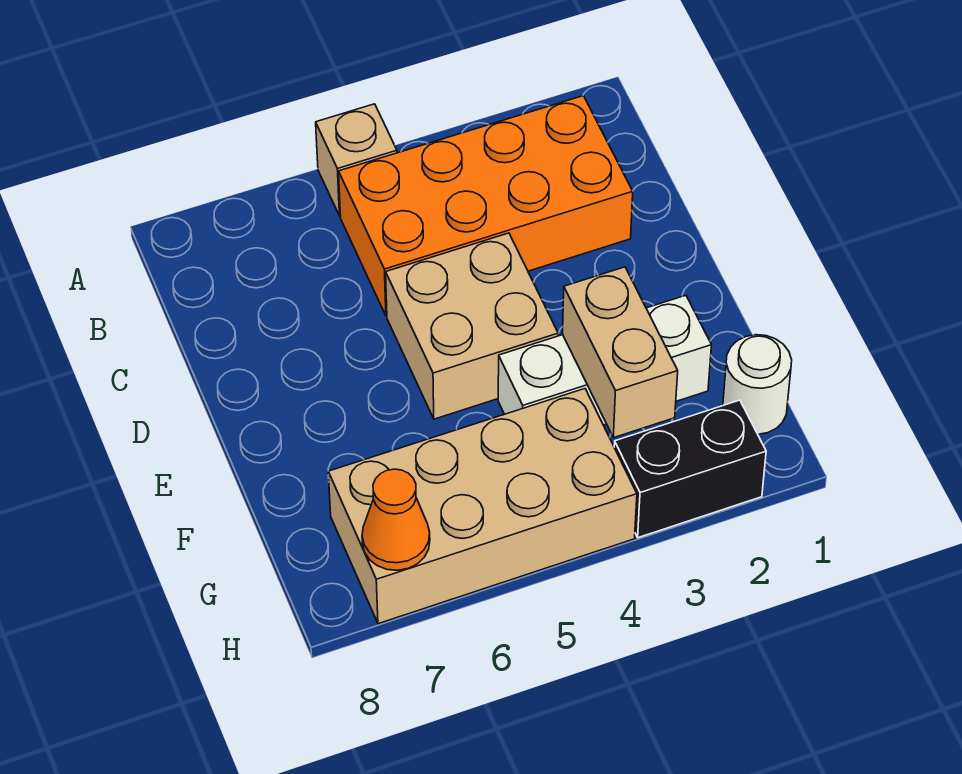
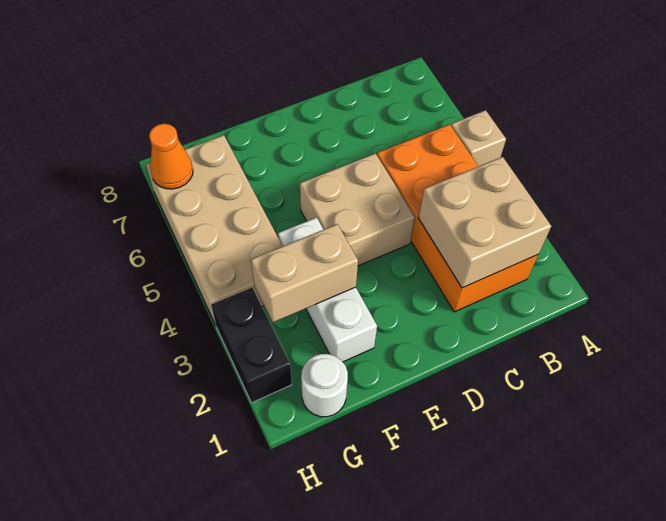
none -> tan 2x2 brick [418,157,551,288]

